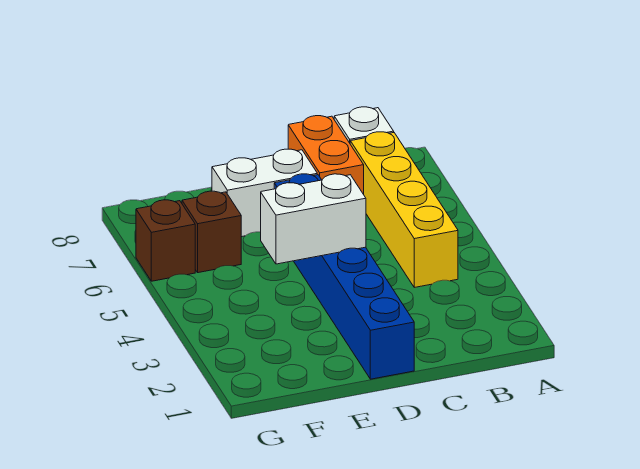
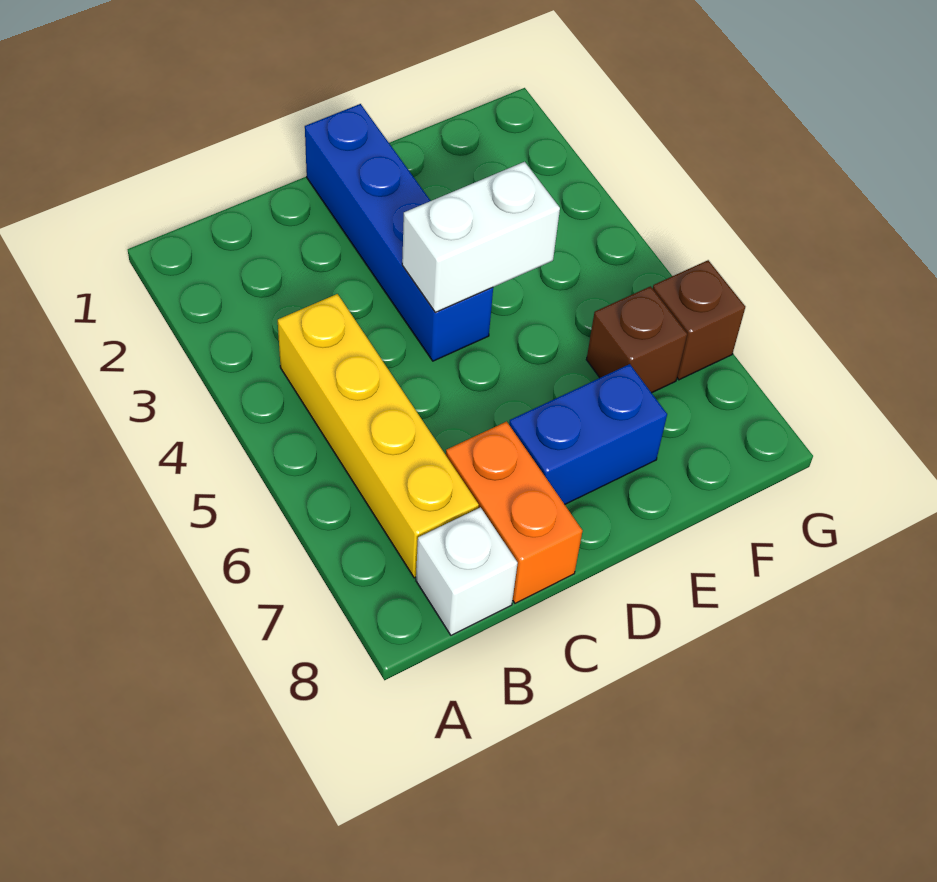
blue 1x6 brick [274,174,414,379] -> blue 1x4 brick [305,104,493,361]
white 1x2 brick [212,149,317,237] -> blue 1x2 brick [509,364,667,504]

